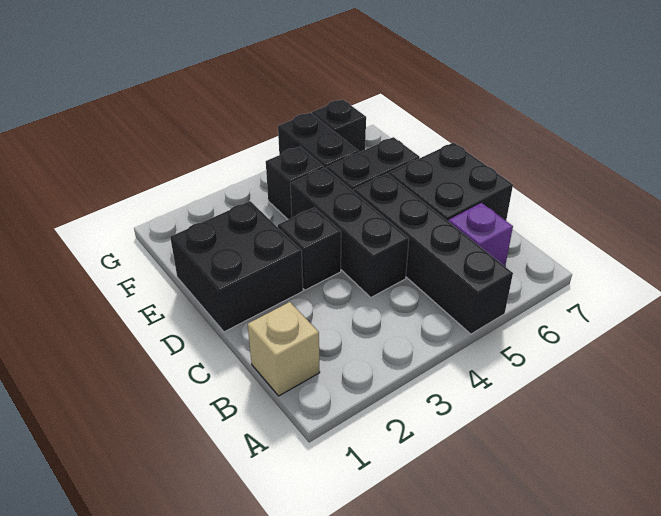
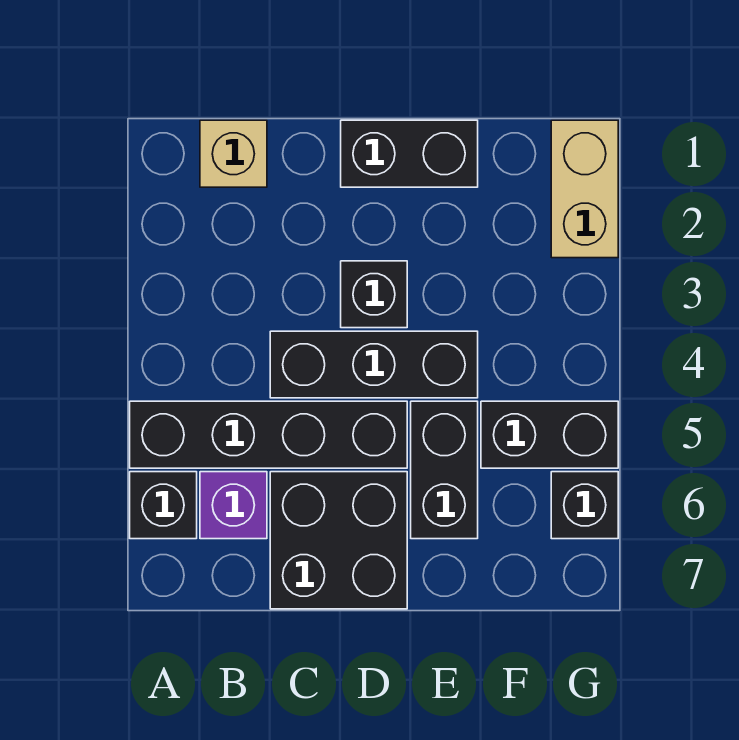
black 2x2 brick [170,201,303,332] -> black 1x2 brick [341,120,478,187]
black 1x1 brick [266,147,324,220] -> black 1x1 brick moved to [130,472,197,539]
none -> tan 1x2 brick [551,120,618,258]

